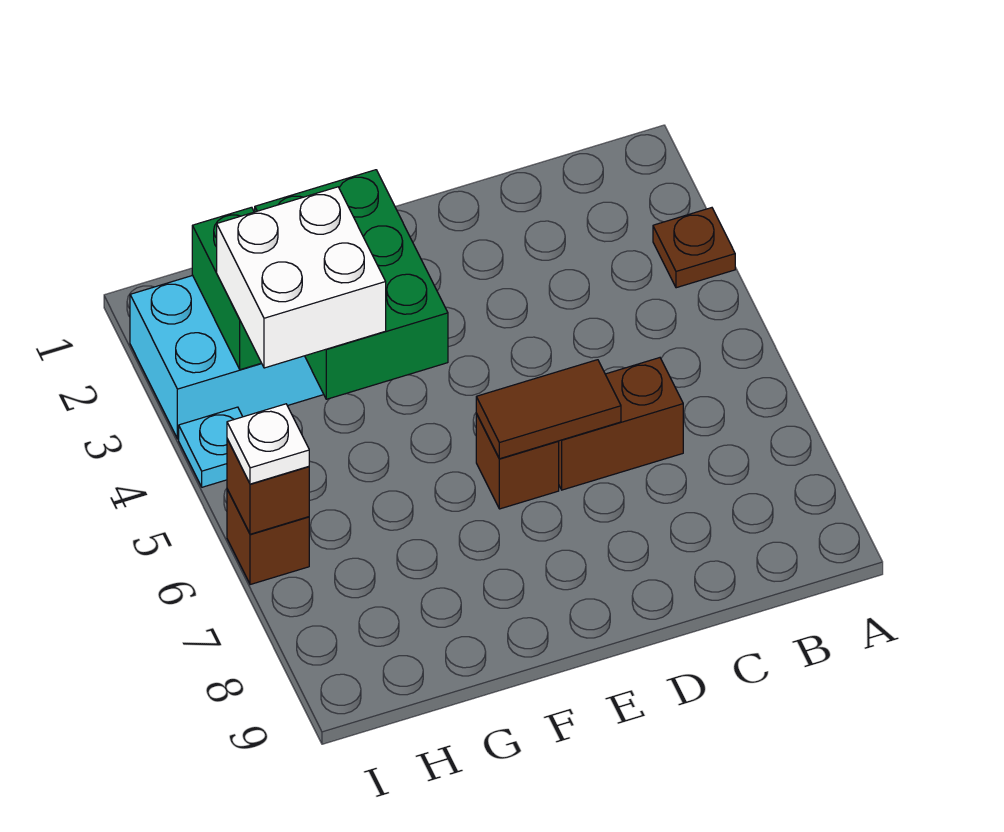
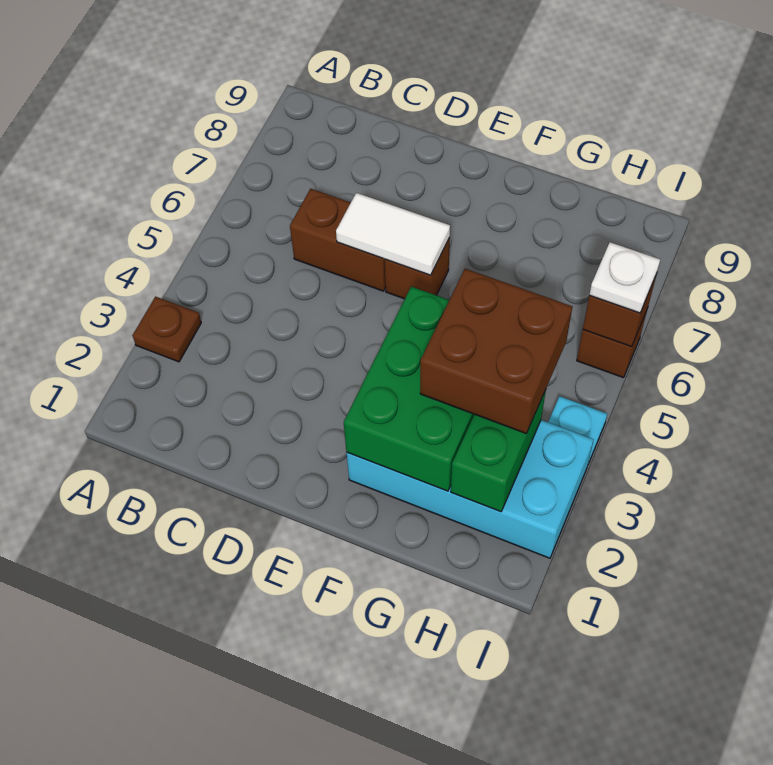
brown 1x2 tile [476,360,621,459] -> white 1x2 tile [336,193,450,275]
white 2x2 brick [217,187,386,368] -> brown 2x2 brick [420,269,572,433]

